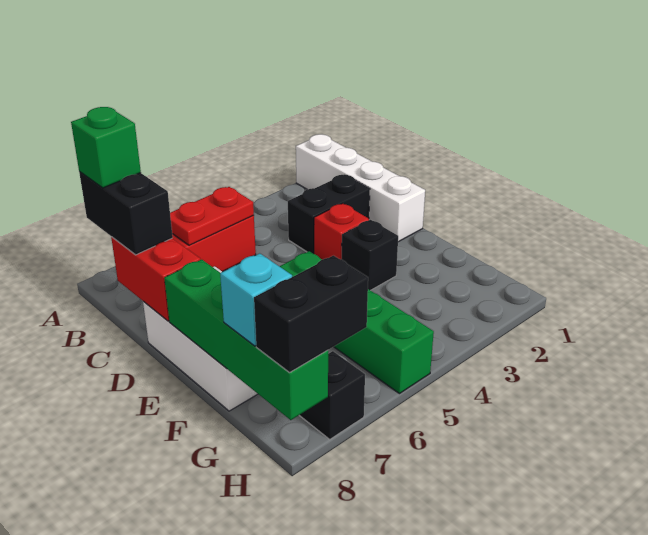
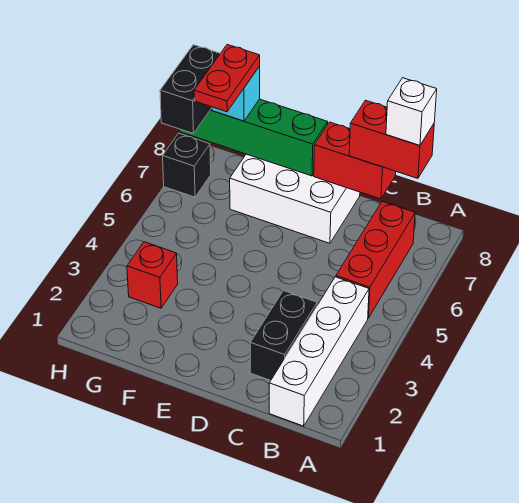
white 1x4 brick [296,134,425,242] -> white 1x4 brick turned to [269,277,369,426]
red 1x2 plate [170,187,254,246] -> red 1x2 plate moved to [194,45,260,112]
black 1x2 brick [79,171,173,255] -> red 1x2 brick [349,100,434,178]
green 1x1 brick [71,107,141,188] -> white 1x1 brick [386,78,437,146]
red 1x1 brick [314,203,369,260] -> red 1x1 brick moved to [127,242,178,308]
black 1x1 brick [342,220,398,290] -> none
green 1x4 brick [280,251,434,394] -> none

